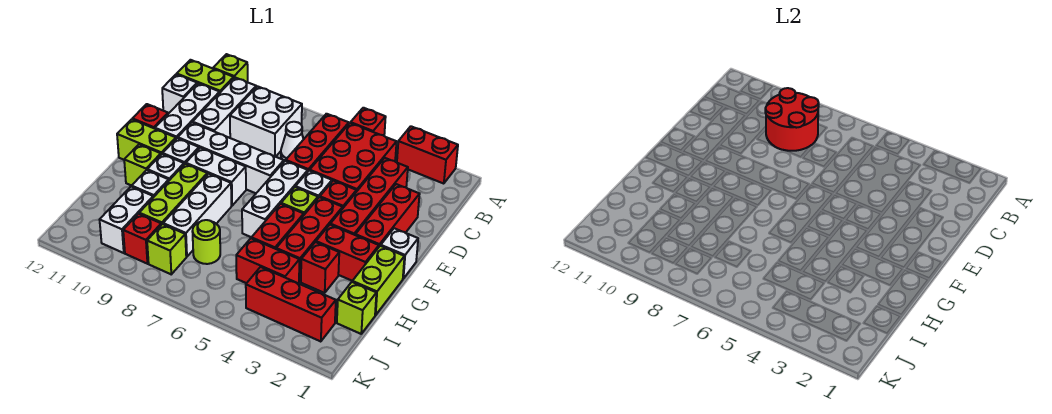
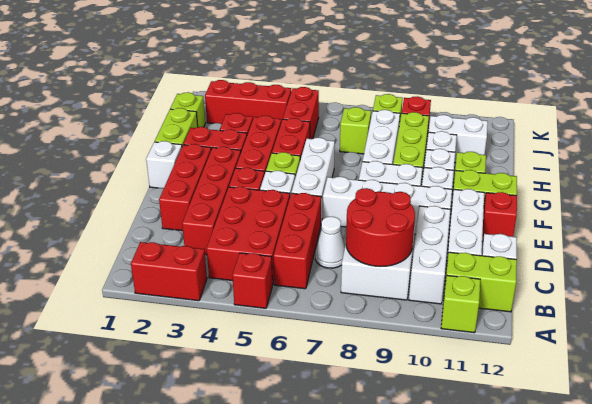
red 1x2 brick [236,238,299,283] -> red 1x2 brick turned to [283,87,319,139]
lime 1x1 round brick [192,220,220,264] -> lime 1x1 brick [340,107,371,154]
white 1x2 brick [100,187,153,253] -> white 1x2 brick turned to [429,115,488,163]

